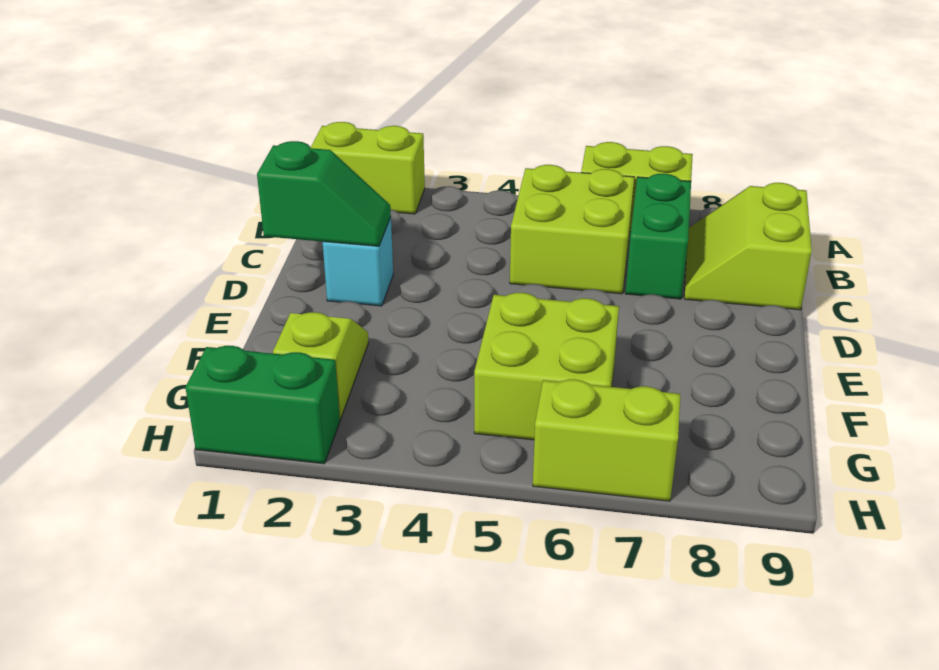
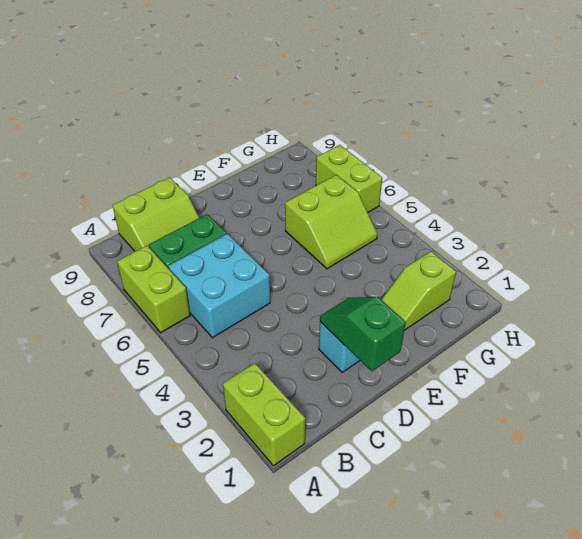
lime 2x2 brick [510,165,634,294] -> cyan 2x2 brick [168,234,270,338]
lime 2x2 brick [474,293,619,440] -> lime 2x2 slope [285,175,378,269]
green 1x2 brick [185,346,340,464] -> none

